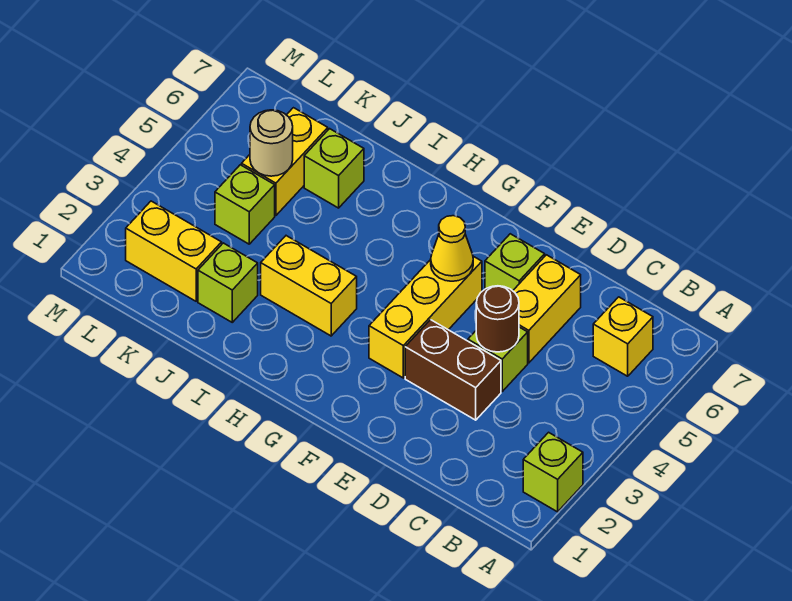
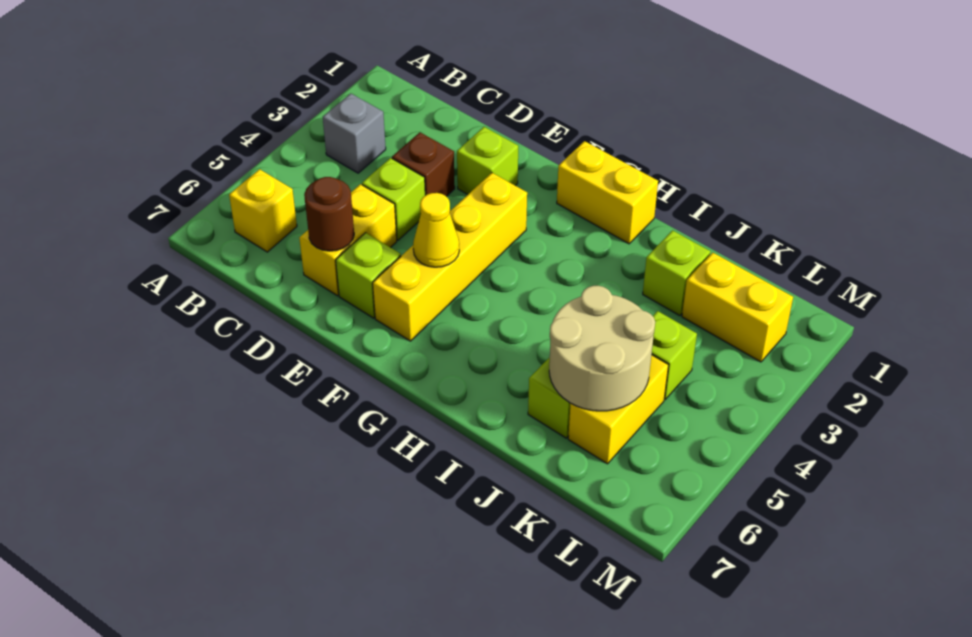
lime 1x1 brick [523,432,583,512] -> lime 1x1 brick moved to [457,127,518,194]
none -> grey 1x1 brick [323,94,386,173]
brown 1x2 brick [405,320,501,420] -> brown 1x1 brick [392,132,455,196]
brown 1x1 round brick [476,286,519,352] -> brown 1x1 round brick moved to [304,177,354,251]
yellow 1x3 brick [369,256,482,378] -> yellow 1x4 brick [373,173,527,341]
yellow 1x2 brick [261,236,357,336] -> yellow 1x2 brick moved to [557,141,658,244]
tan 1x1 round brick [250,110,293,176] -> tan 2x2 round brick [549,286,655,411]

